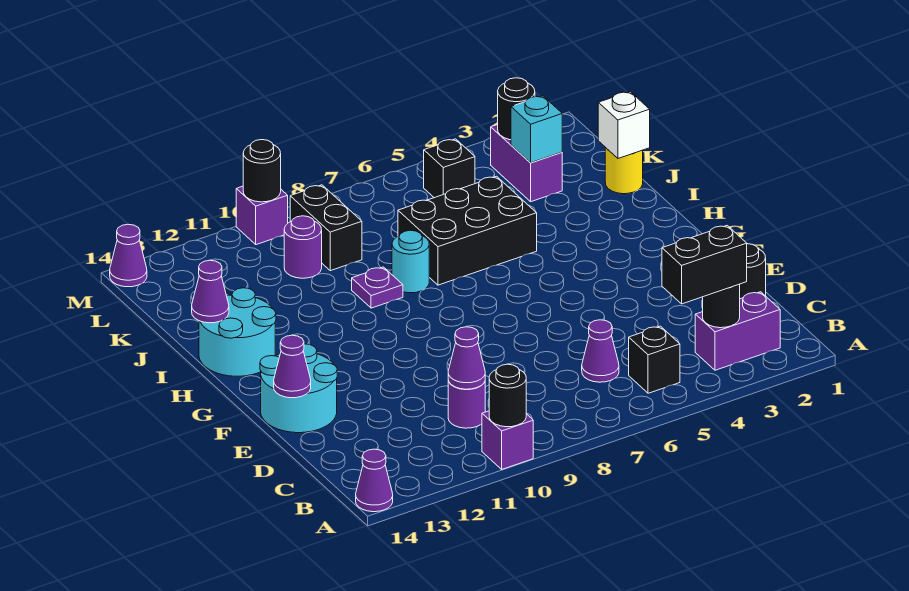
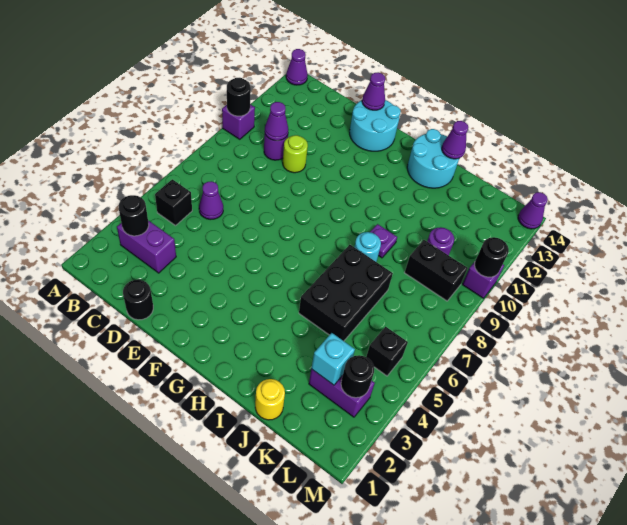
purple 1x2 brick [695,292,780,370] -> purple 1x2 brick turned to [117,220,176,273]
black 1x2 brick [662,226,747,304] -> none
none -> lime 1x1 round brick [283,135,308,173]
white 1x1 brick [598,92,650,158] -> none

